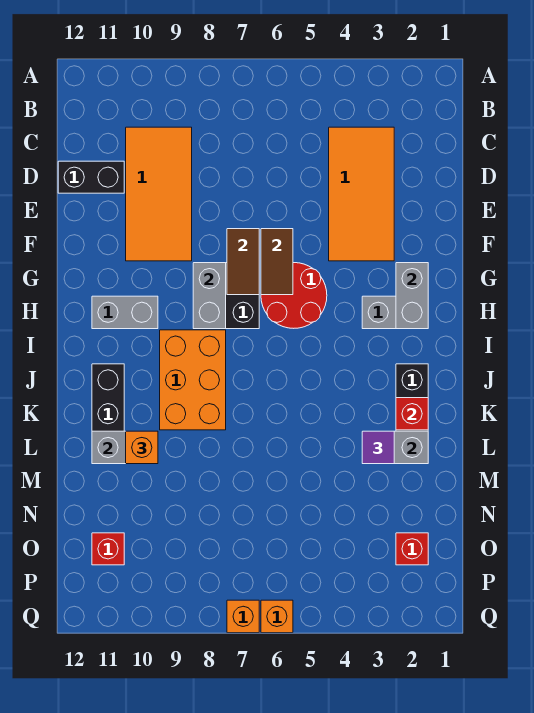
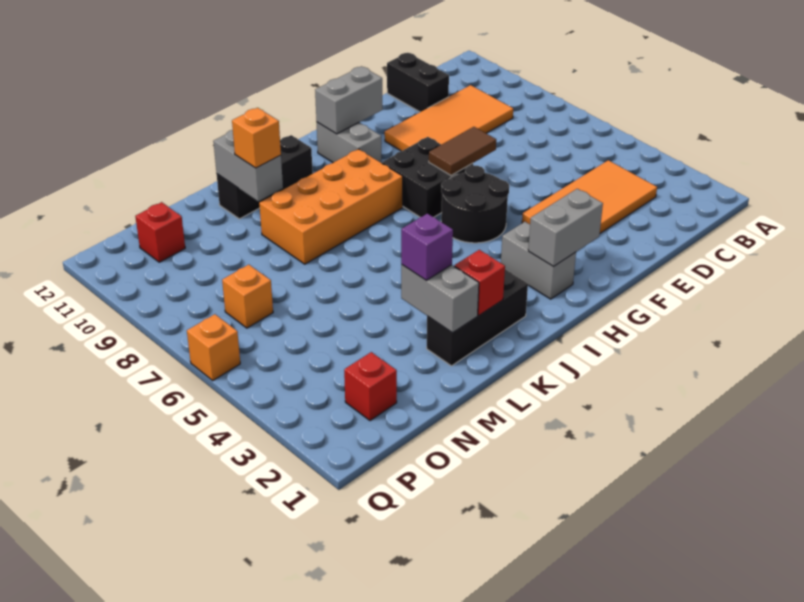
brown 1x2 tile [261,229,293,295] -> none
red 2x2 round brick [261,263,327,328] -> black 2x2 round brick [441,165,509,243]
grey 1x2 brick [193,263,226,329] -> grey 1x2 brick moved to [315,66,383,134]
orange 2x3 brick [160,330,226,430] -> orange 2x4 brick [259,149,403,264]
purple 1x1 tile [362,431,394,464] -> purple 1x1 brick [401,214,453,280]
orange 1x1 brick [227,600,259,633] -> orange 1x1 brick moved to [222,265,273,328]

